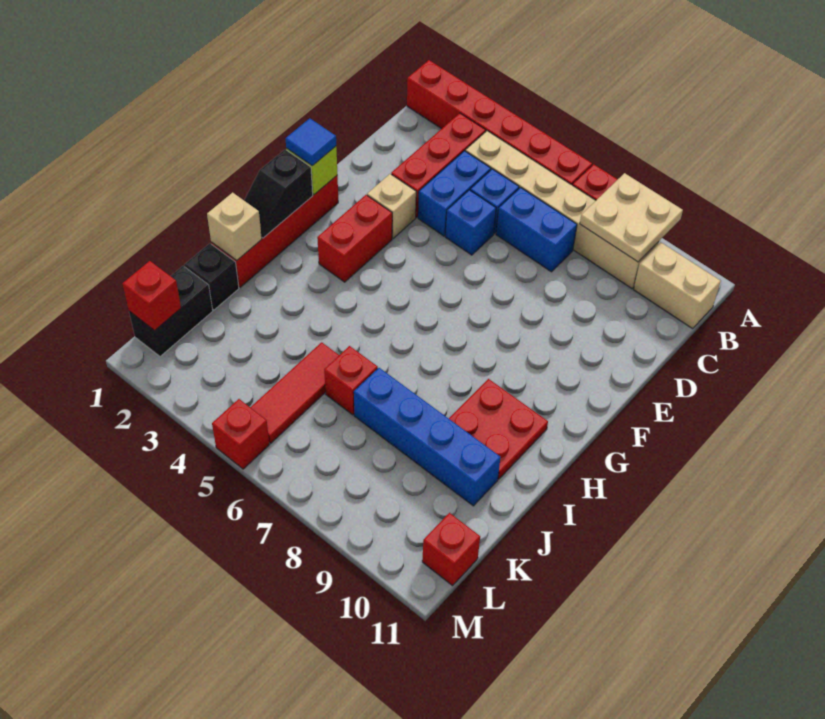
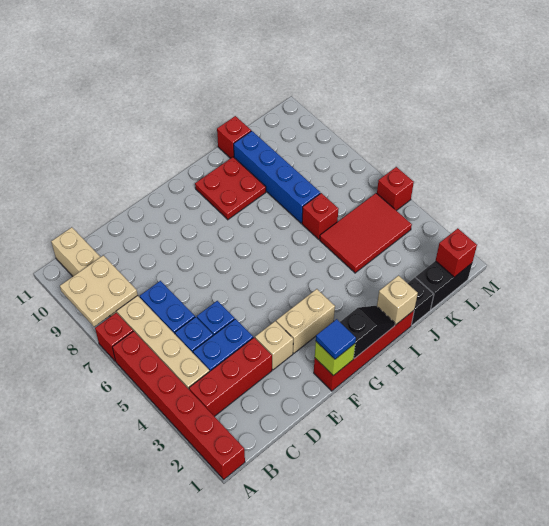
red 1x2 brick [317,195,392,282] -> tan 1x2 brick [276,289,335,353]
red 1x3 tile [250,342,339,443] -> red 2x3 tile [320,193,412,273]
red 1x1 brick [422,513,480,586] -> red 1x1 brick moved to [217,116,251,158]

